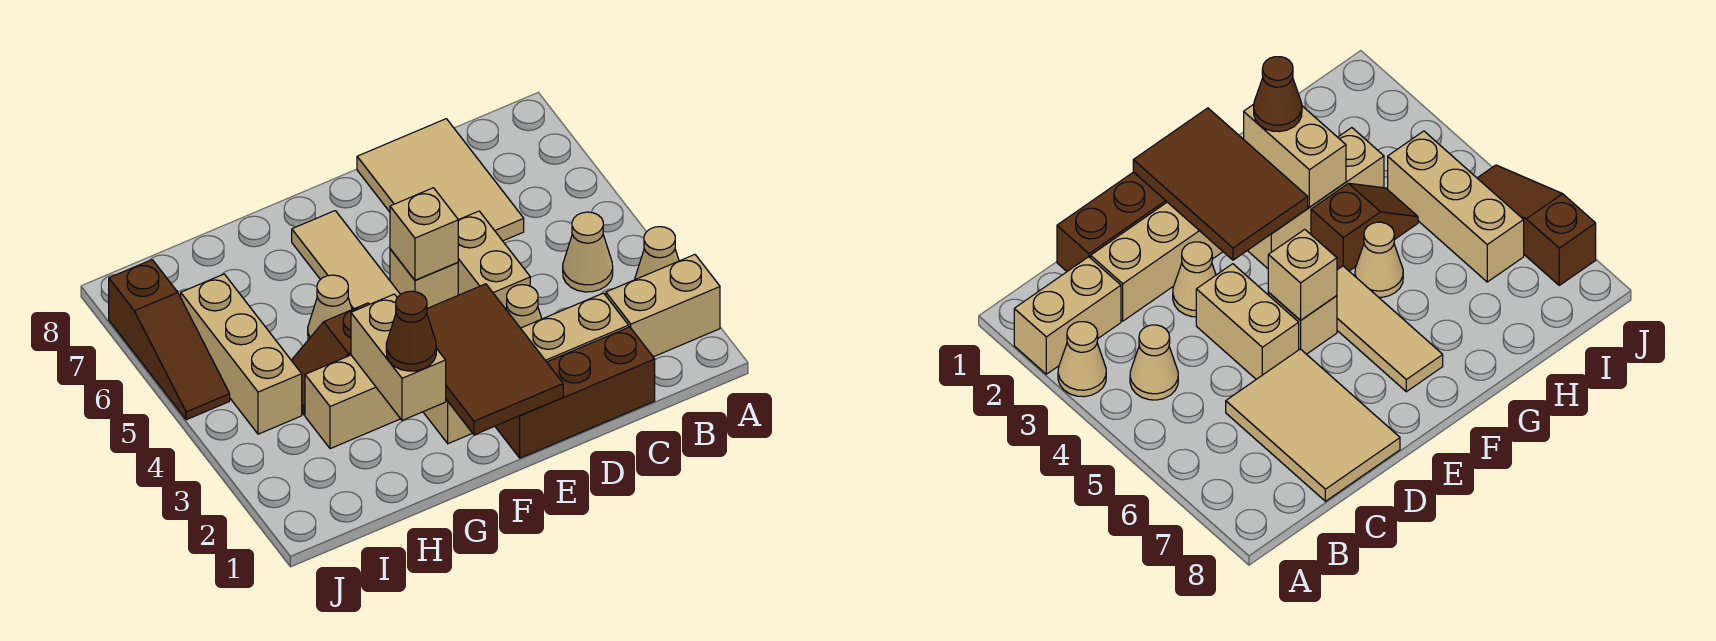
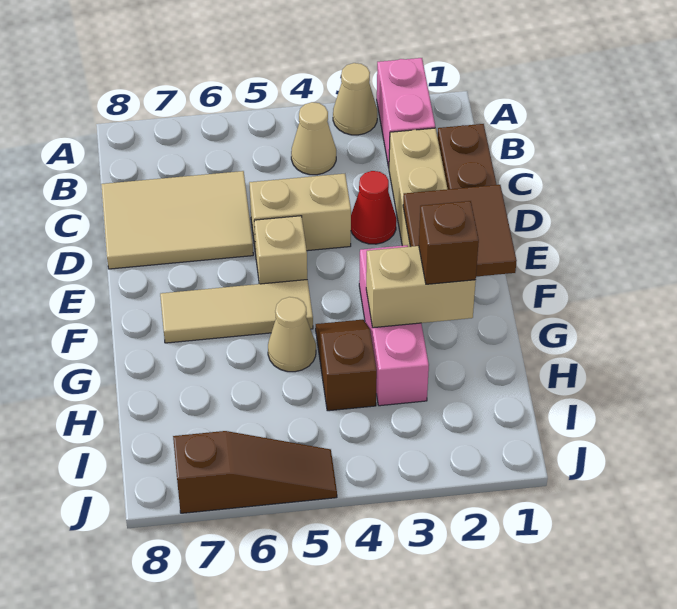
tan 1x2 brick [606,255,720,357] -> pink 1x2 brick [377,58,435,167]
tan 1x1 cone [506,285,542,328] -> red 1x1 cone [351,171,396,244]
brown 2x3 tile [427,284,563,435] -> brown 2x2 tile [403,185,517,277]
tan 1x1 brick [390,188,458,280] -> none
tan 1x3 brick [305,355,400,449] -> pink 1x3 brick [359,245,429,406]
brown 1x1 cone [386,291,436,371] -> brown 1x1 brick [419,201,479,284]
brown 1x2 slope [291,303,369,415] -> brown 1x2 slope turned to [316,320,377,411]
tan 1x3 brick [181,274,302,434] -> none

